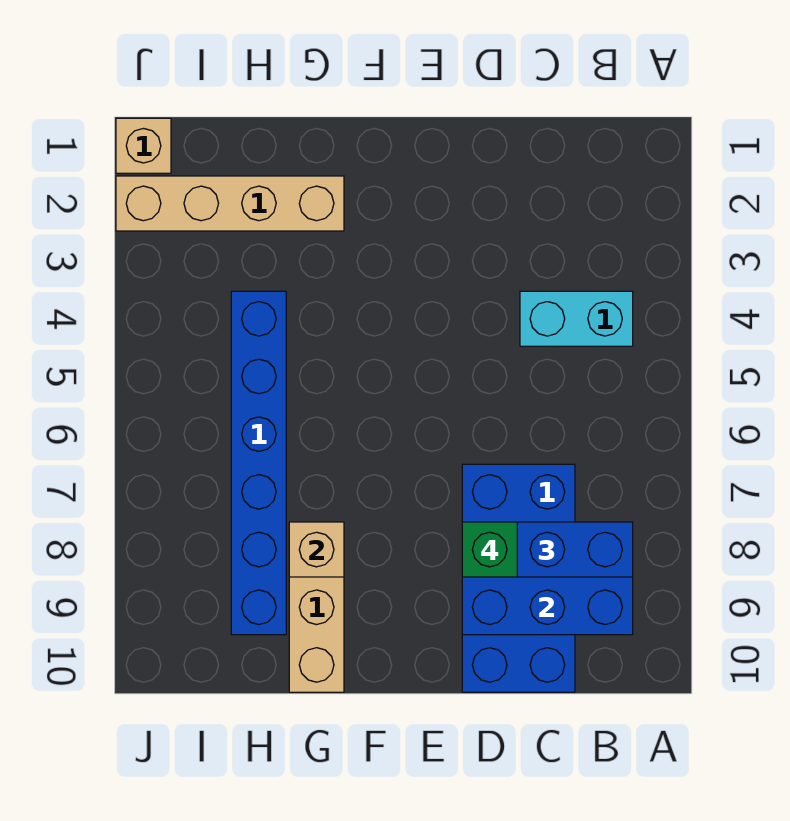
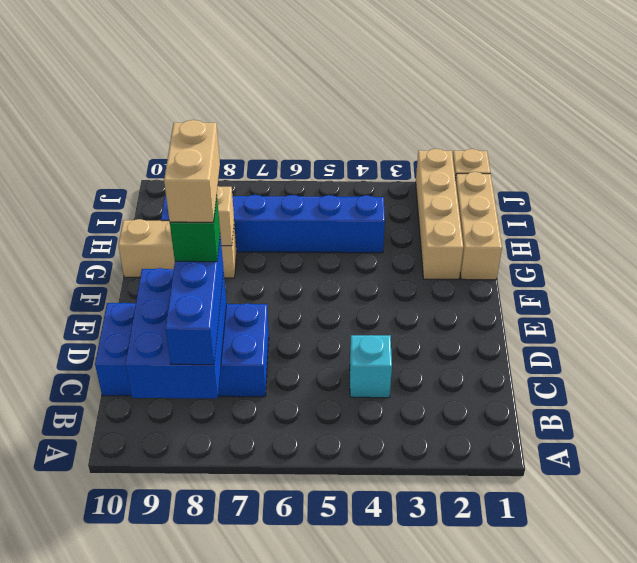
cyan 1x2 brick [520,291,633,346] -> cyan 1x1 brick [350,335,392,398]
none -> tan 1x2 brick [164,120,220,222]
none -> tan 1x3 brick [455,172,502,280]

